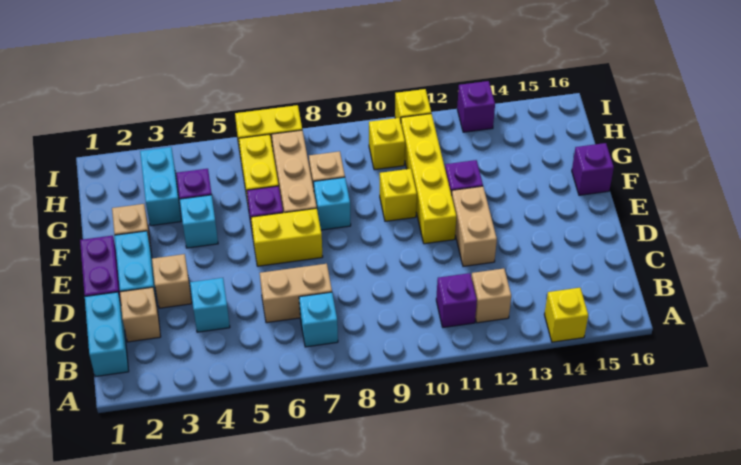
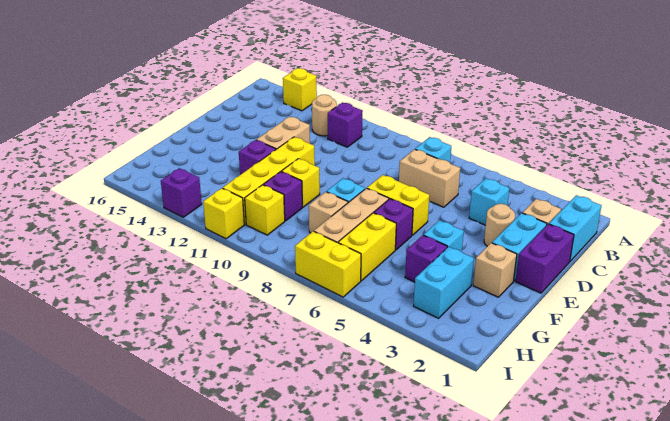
tan 1x1 brick [471,269,511,323] -> tan 1x1 round brick [312,95,337,136]
tan 1x1 brick [152,254,192,308] -> tan 1x1 round brick [484,204,515,246]
purple 1x1 brick [572,143,614,195] -> purple 1x1 brick moved to [263,172,302,221]

